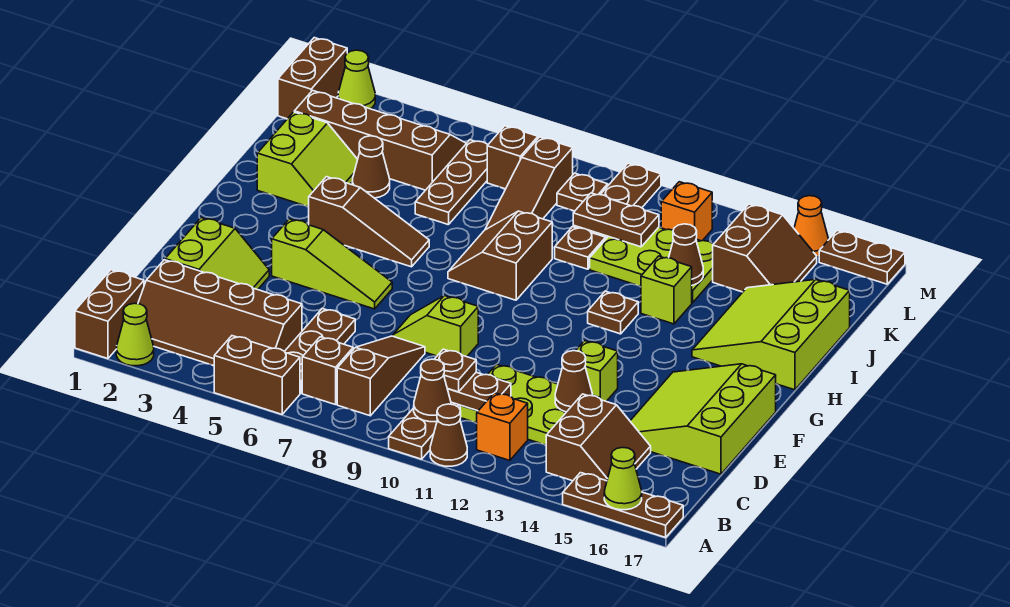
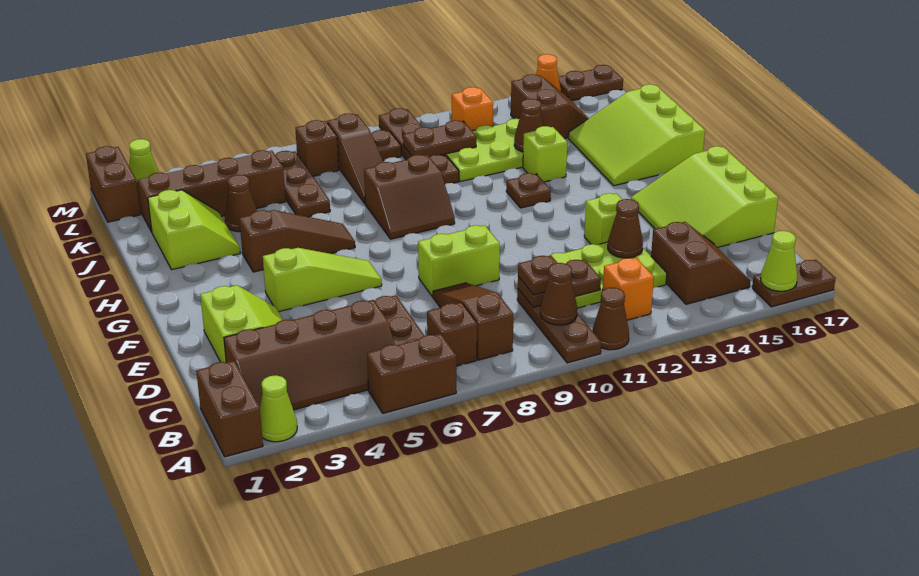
brown 1x3 plate [563,473,683,537] -> brown 1x2 plate [752,260,836,307]
lime 1x2 slope [393,296,478,357] -> lime 1x2 brick [418,225,500,297]
brown 2x2 slope [448,211,552,300] -> brown 2x2 slope turned to [364,155,455,239]

